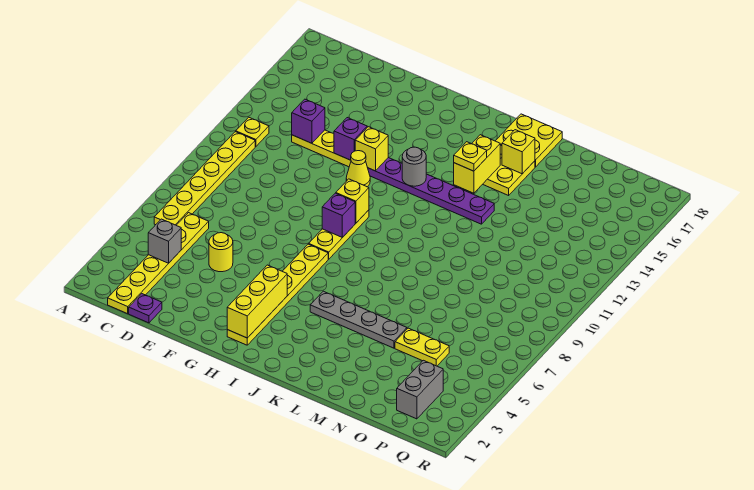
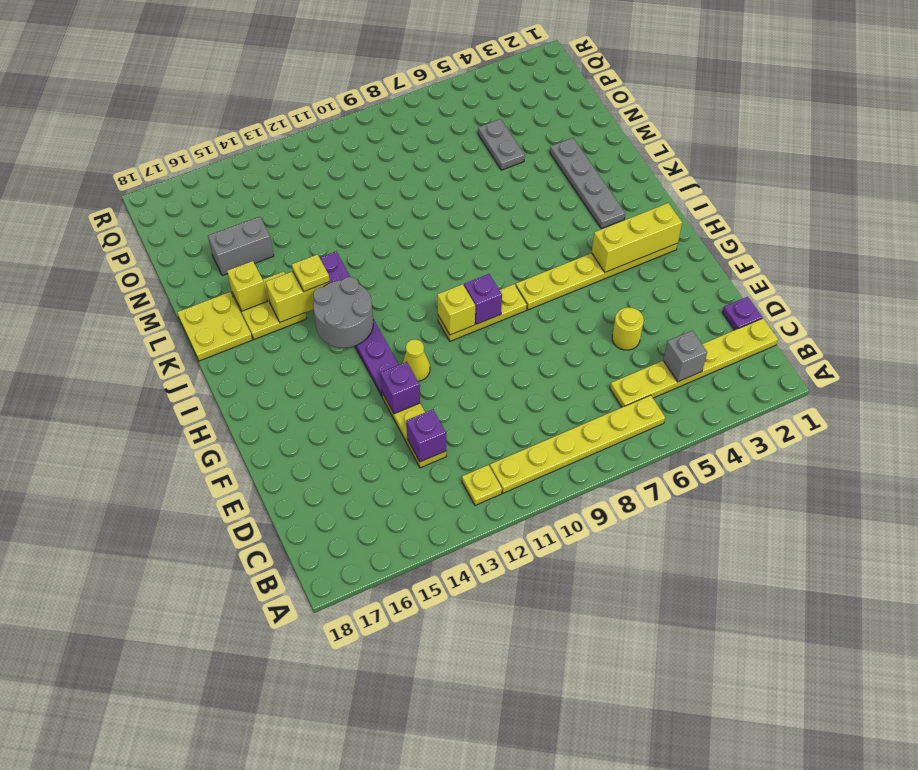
yellow 1x1 brick [355,127,388,171] -> none
grey 1x1 round brick [402,147,426,186] -> grey 2x2 round brick [313,277,373,348]
grey 1x4 plate [310,291,407,348] -> grey 1x4 plate moved to [550,138,625,229]
yellow 1x2 plate [395,328,449,366] -> grey 1x2 plate [478,119,525,170]
grey 1x2 brick [397,360,443,419] -> grey 1x2 brick moved to [208,217,274,276]

